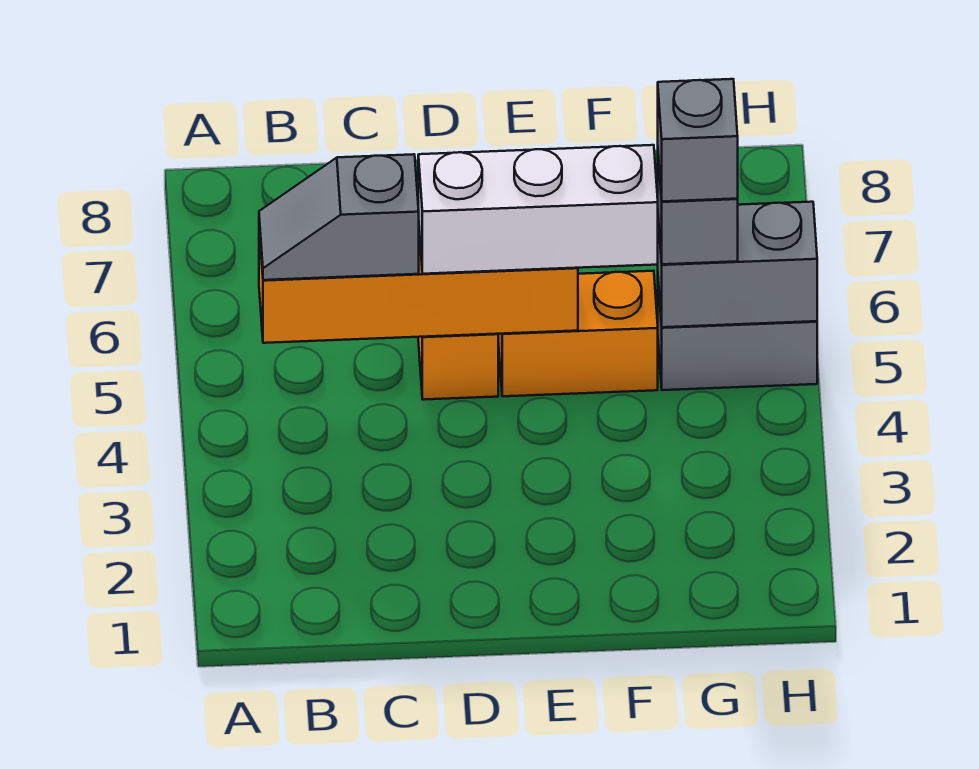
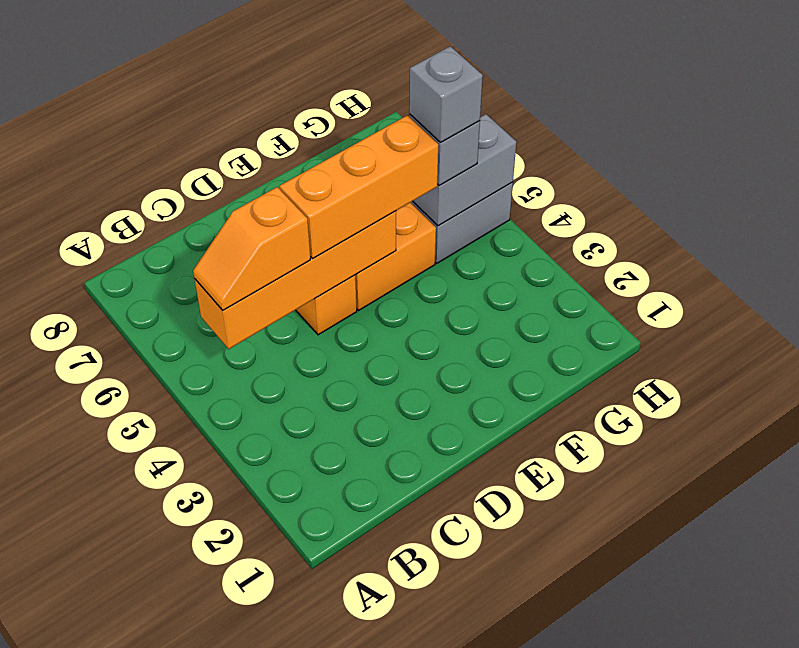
grey 1x2 slope [259,154,419,280] -> orange 1x2 slope [193,187,310,310]
white 1x3 brick [418,145,658,274] -> orange 1x3 brick [280,115,438,258]

